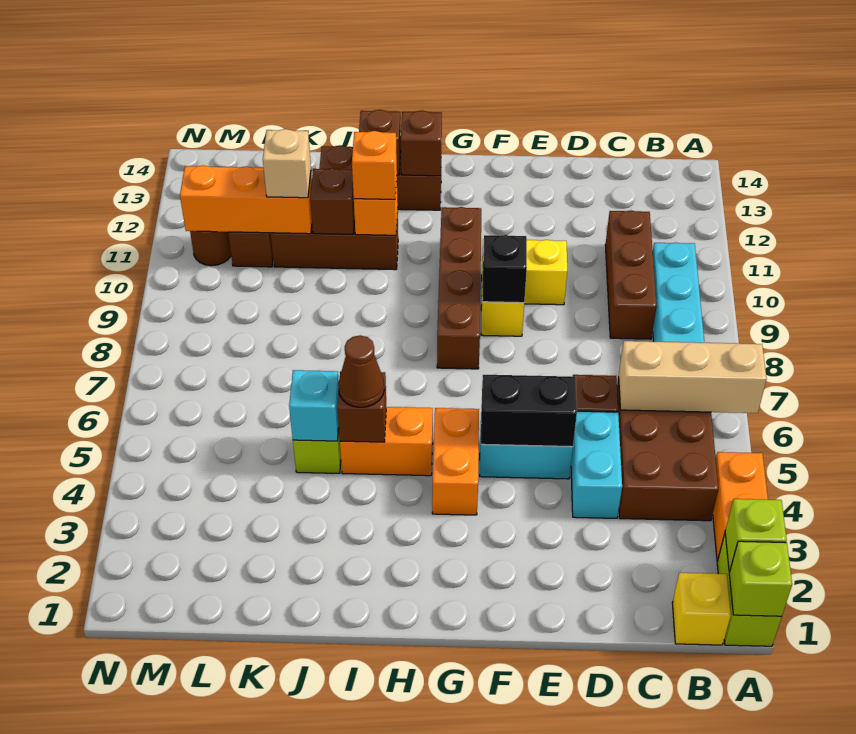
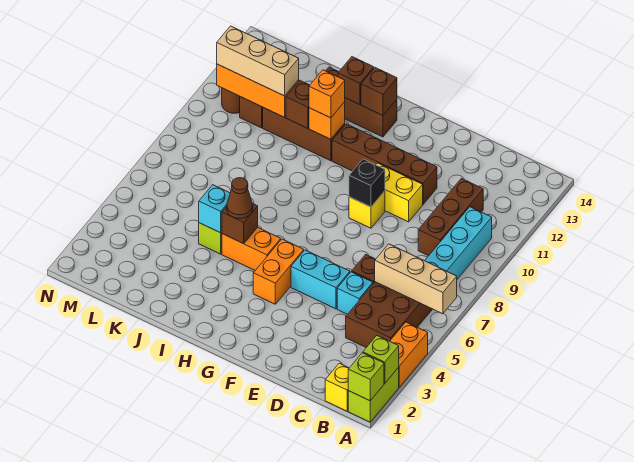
cyan 1x2 brick [571,411,622,518] -> cyan 1x1 brick [337,272,373,314]
black 1x2 brick [481,375,577,447] -> none
brown 1x4 brick [437,207,481,369] -> brown 1x4 brick turned to [332,124,437,204]
tan 1x1 brick [263,129,311,198] -> tan 1x3 brick [217,26,299,96]

